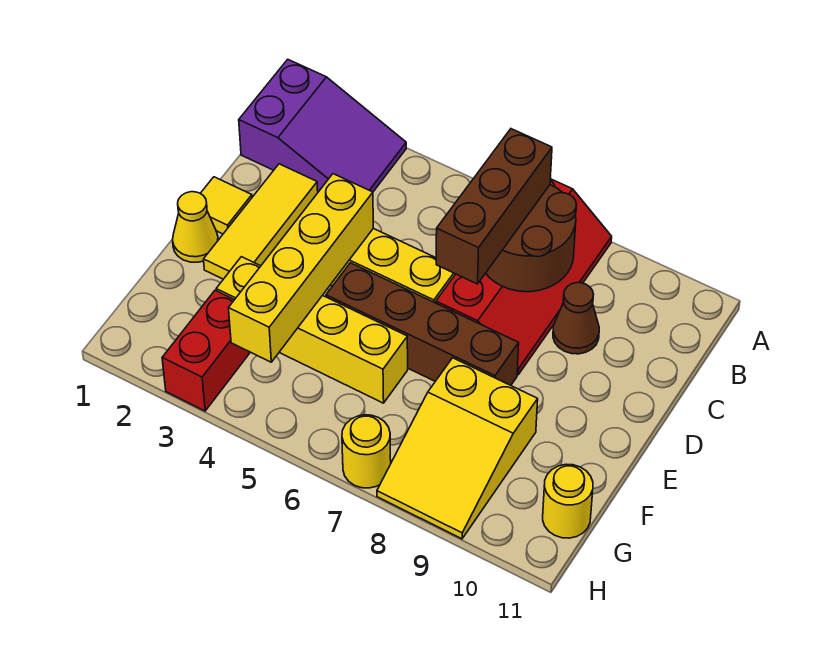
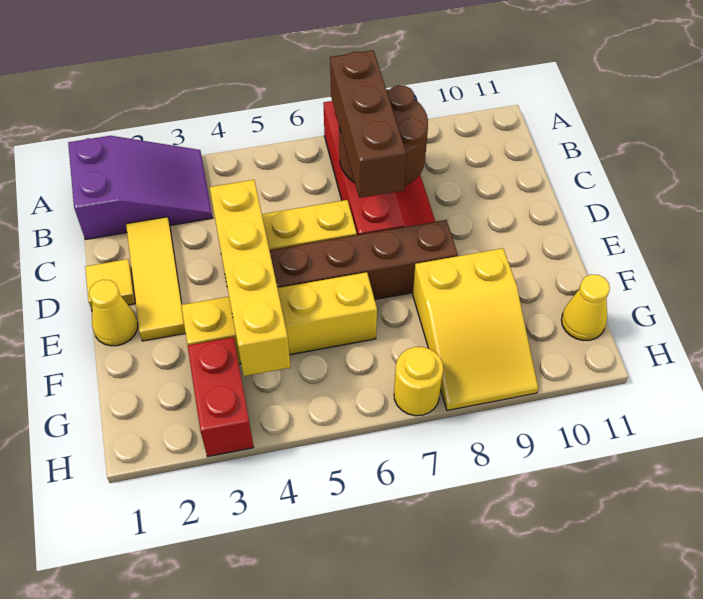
brown 1x1 cone [553,283,599,354] -> none
yellow 1x1 round brick [543,464,593,538] -> yellow 1x1 cone [561,275,610,341]

